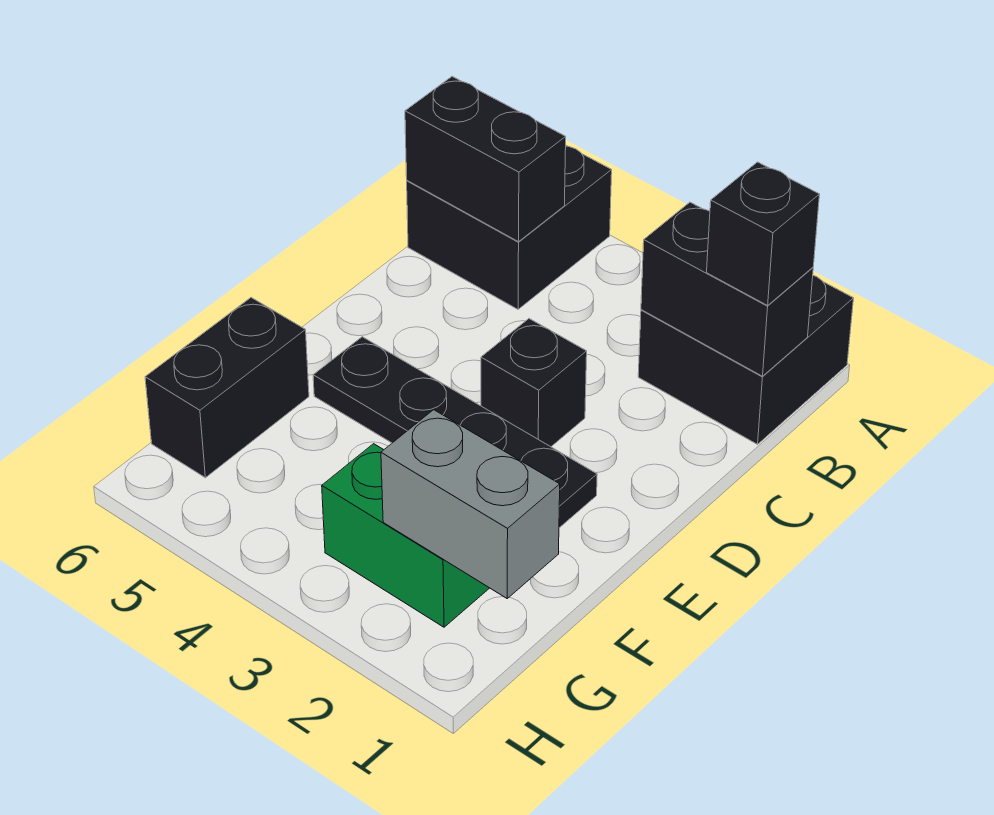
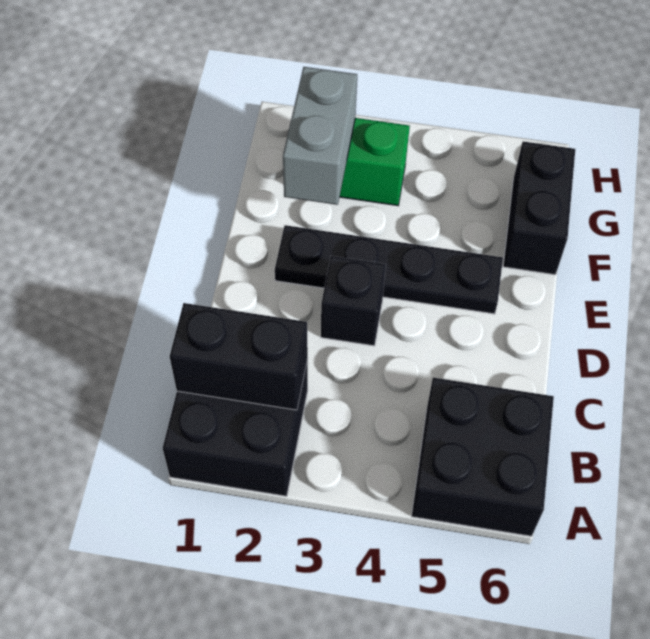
black 1x1 brick [707,162,820,305] -> none
black 1x2 brick [405,76,566,242] -> none
grey 1x2 brick [381,410,560,598] -> grey 1x2 brick turned to [283,67,357,205]

